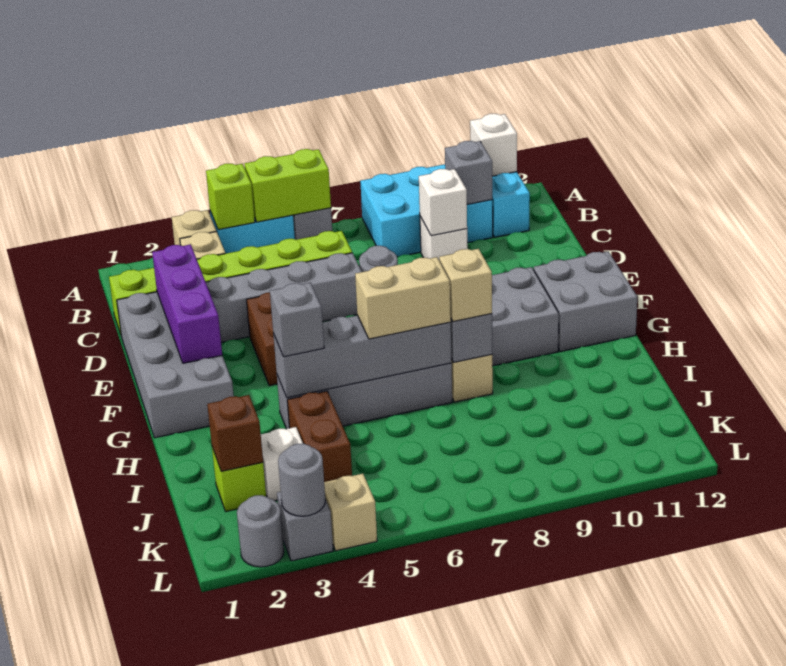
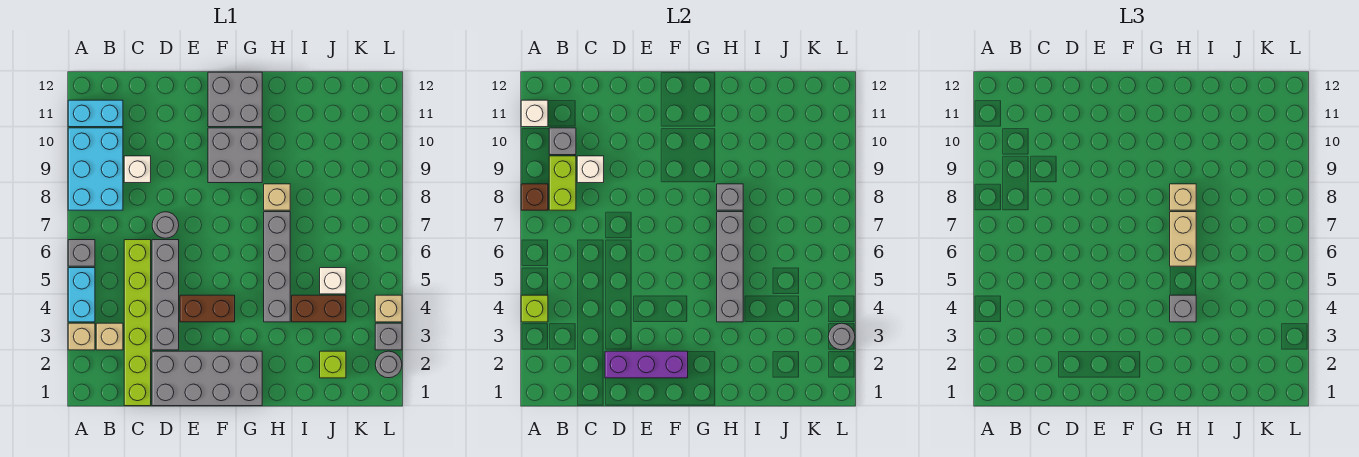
lime 1x2 brick [245,149,331,222] -> lime 1x2 brick moved to [549,156,576,210]
brown 1x1 brick [207,395,263,471] -> brown 1x1 brick moved to [521,184,548,210]
white 1x1 brick [261,427,303,501] -> white 1x1 brick moved to [320,268,346,294]

